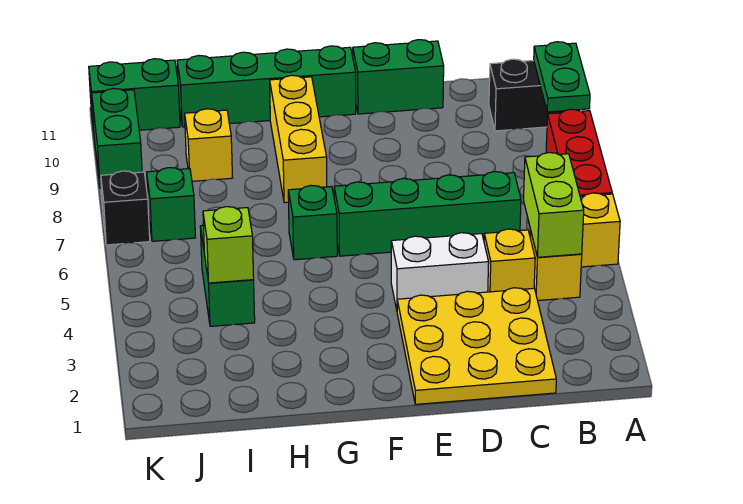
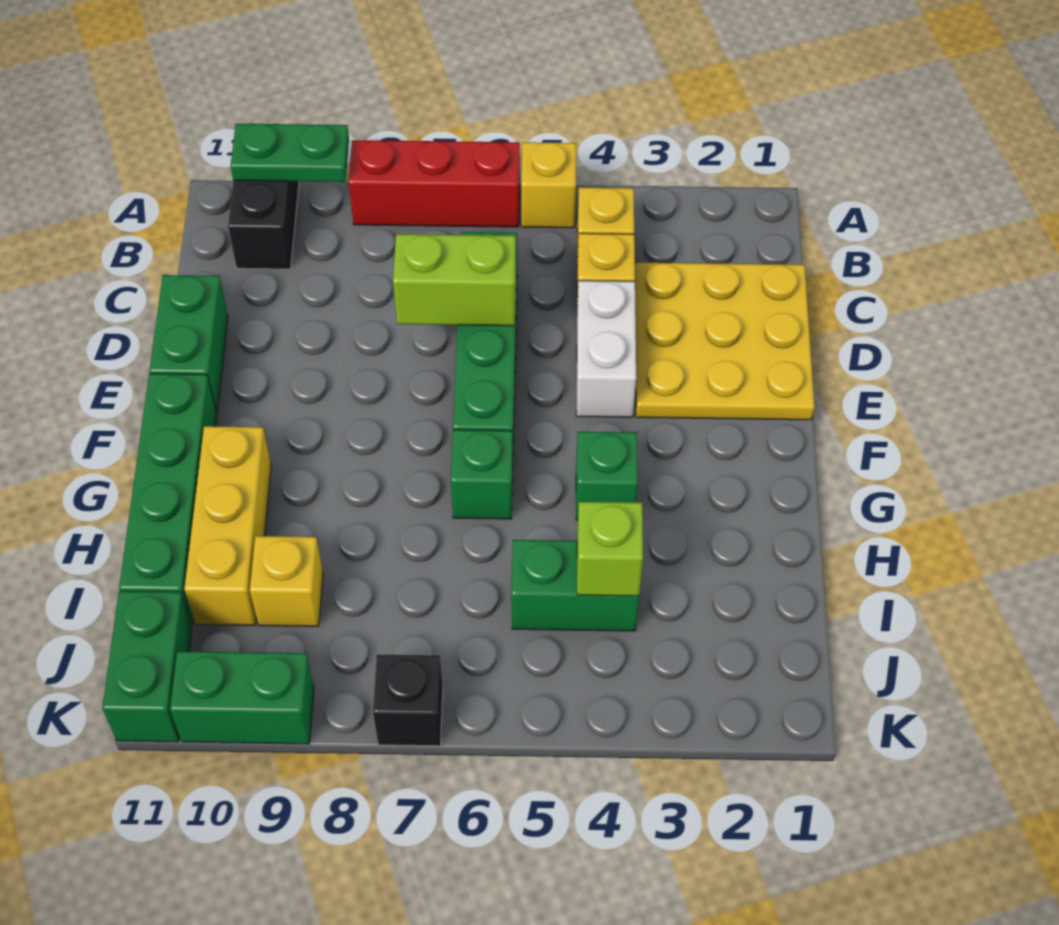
lime 1x2 brick [524,153,584,257] -> lime 1x2 brick moved to [393,234,516,326]
yellow 1x3 brick [270,75,327,203] -> yellow 1x3 brick turned to [184,426,271,625]
green 1x1 brick [147,168,195,241] -> green 1x1 brick moved to [576,432,638,520]

